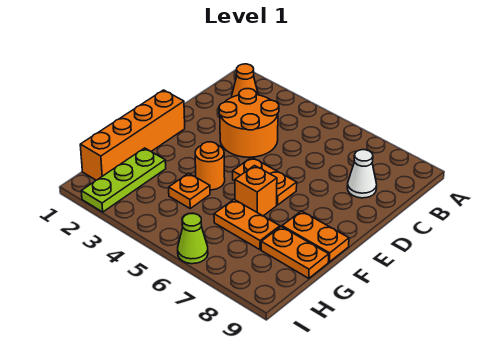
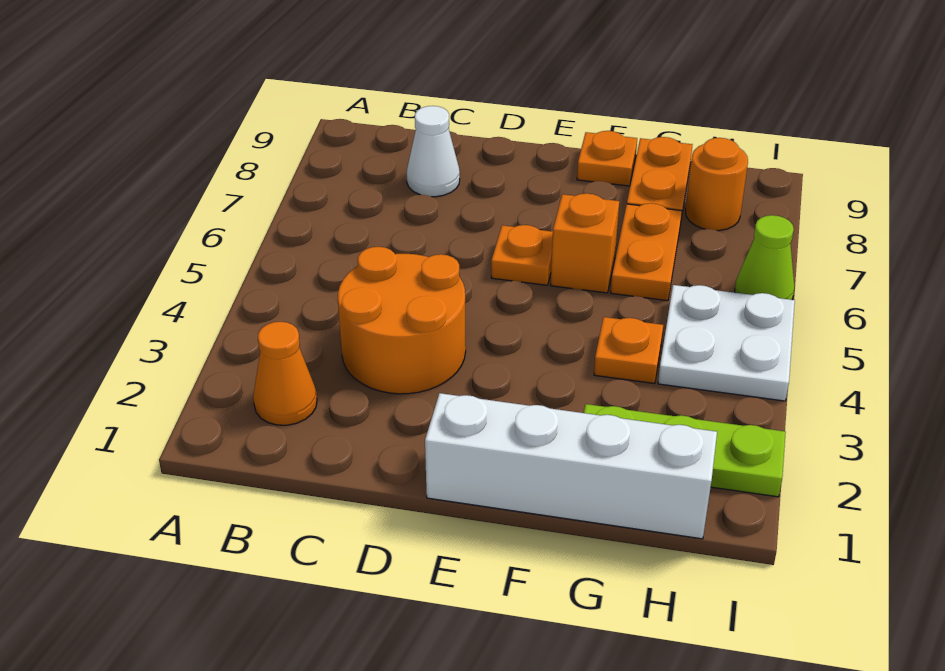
orange 1x4 brick [80,90,185,180] -> white 1x4 brick [425,393,717,539]
orange 1x2 plate [233,157,297,205] -> orange 1x1 plate [491,225,553,285]
orange 1x1 round brick [195,142,225,190] -> orange 1x1 round brick moved to [686,138,748,231]
orange 1x2 plate [282,211,349,262] -> orange 1x1 plate [577,131,637,186]
none -> white 2x2 plate [658,285,795,401]

